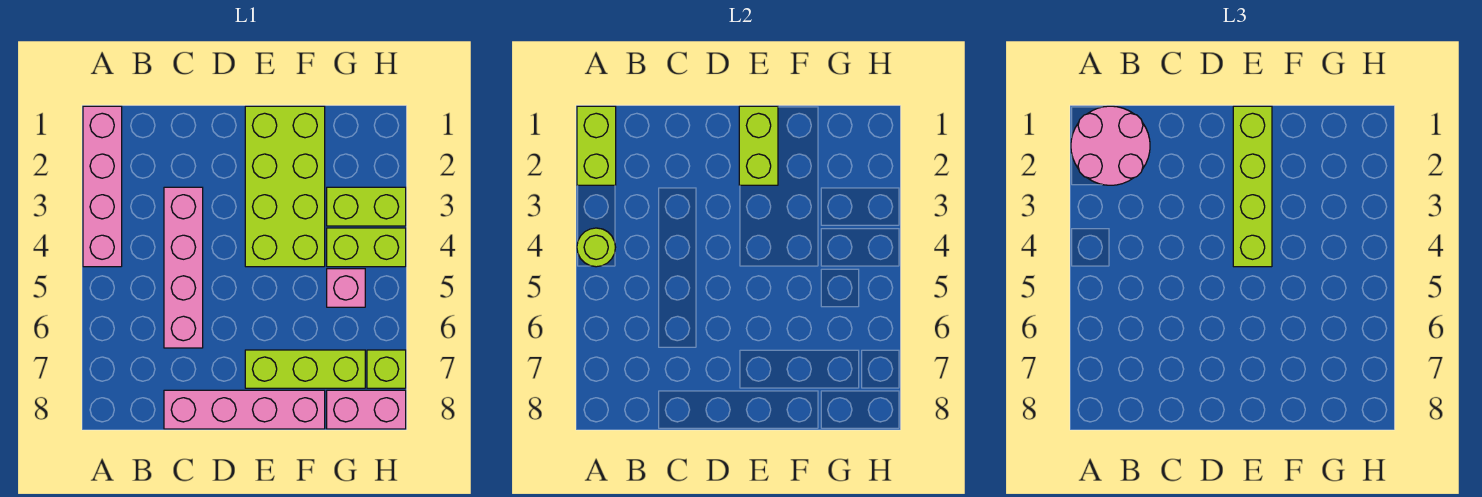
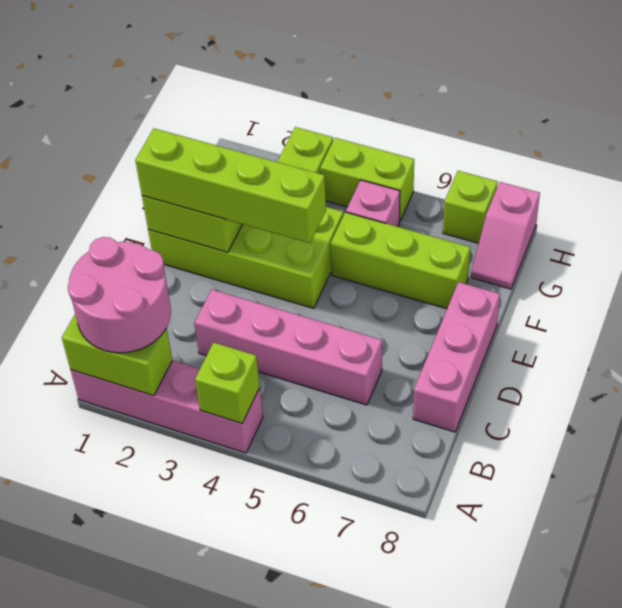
lime 1x1 round brick [577,228,616,267] -> lime 1x1 brick [195,342,260,423]
pink 1x4 brick [164,390,325,429] -> pink 1x3 brick [413,282,500,432]
lime 1x3 brick [245,350,365,388] -> lime 1x3 brick turned to [330,212,470,309]
lime 1x2 brick [327,228,406,267] -> lime 1x2 brick turned to [320,138,414,221]
pink 1x2 brick [327,390,406,429] -> pink 1x2 slope [471,182,540,289]

